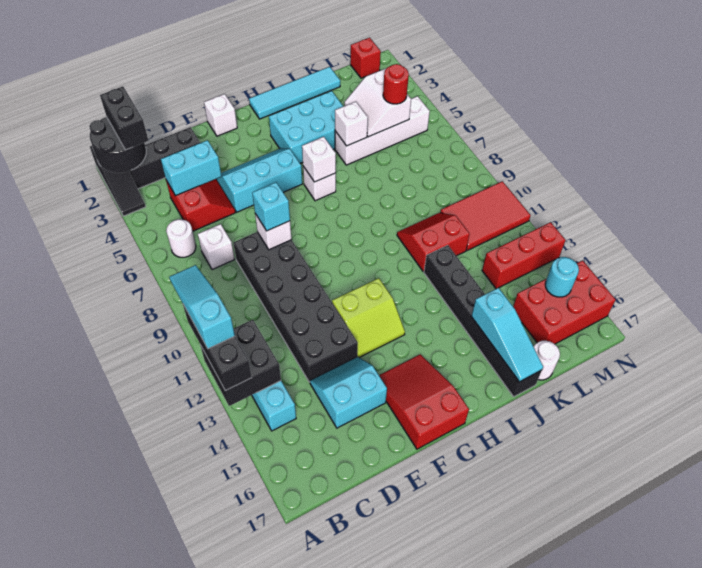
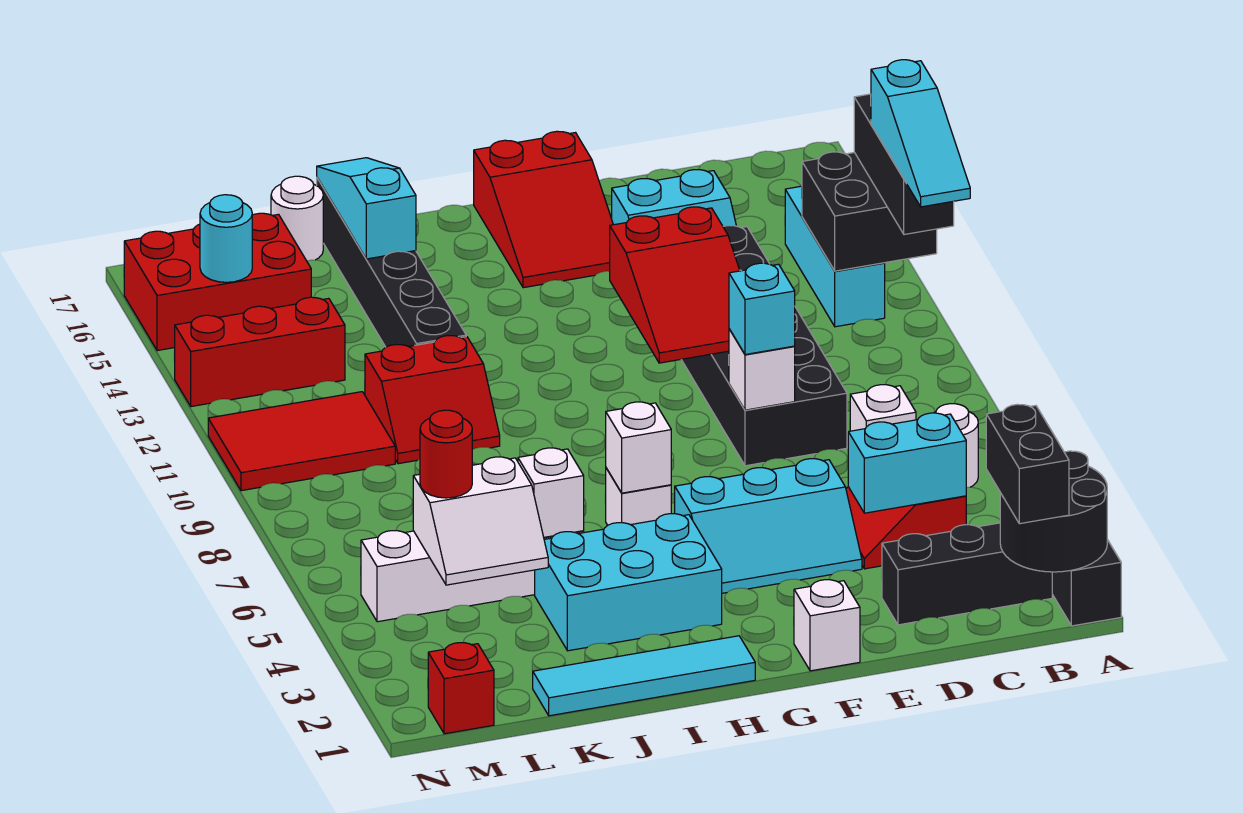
none -> red 2x3 slope [610,207,740,363]
lime 2x2 slope [332,278,405,357] -> none
white 2x2 slope [344,69,411,137] -> white 2x2 slope turned to [413,457,548,585]

